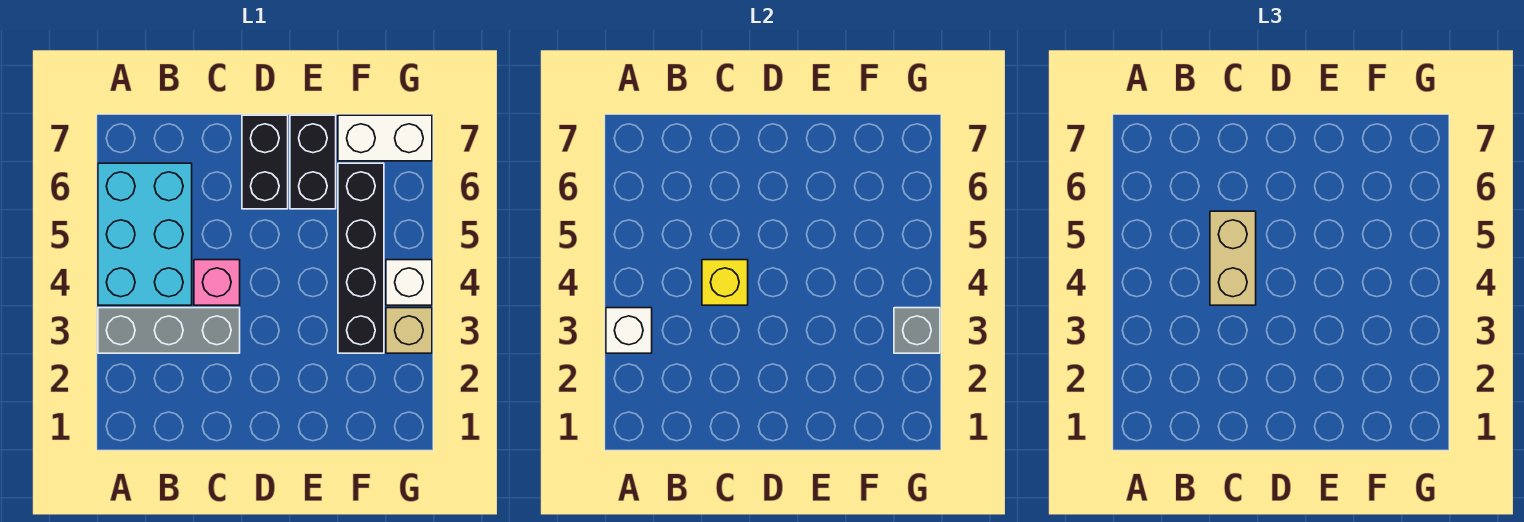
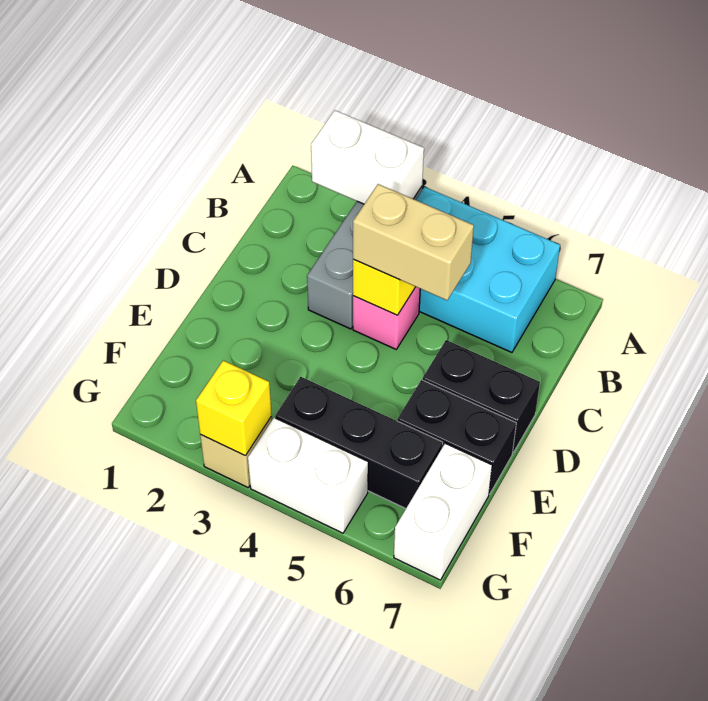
white 1x1 brick [606,308,652,353] -> white 1x2 brick [311,110,424,204]
black 1x4 brick [338,163,384,353] -> black 1x3 brick [275,377,443,509]
grey 1x1 brick [894,308,940,353] -> yellow 1x1 brick [196,360,272,456]
white 1x1 brick [386,260,432,305] -> white 1x2 brick [248,418,368,533]

